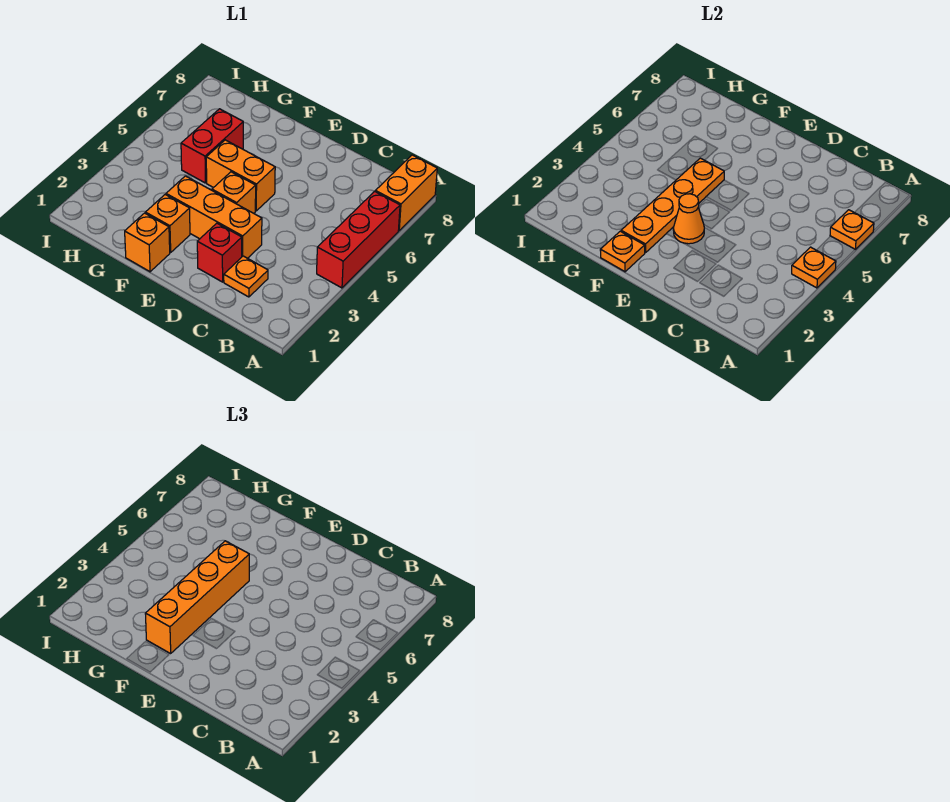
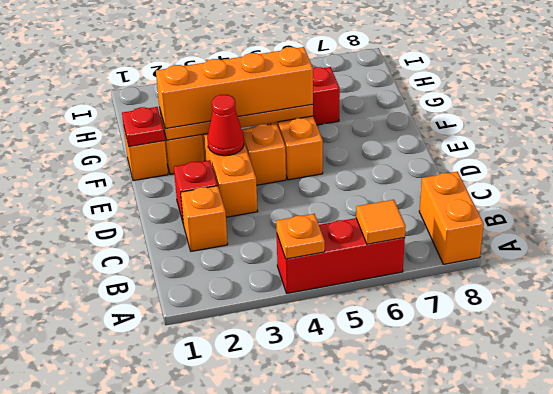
orange 1x1 plate [830,210,874,249] -> orange 1x1 tile [356,200,406,244]
orange 1x2 brick [375,155,437,231] -> orange 1x2 brick turned to [419,172,484,264]
orange 1x1 plate [224,256,268,297] -> orange 1x1 brick [181,186,228,251]
orange 1x1 cone [673,194,704,244] -> red 1x1 cone [207,95,244,156]
orange 1x1 plate [600,231,645,272] -> red 1x1 plate [122,107,165,147]

